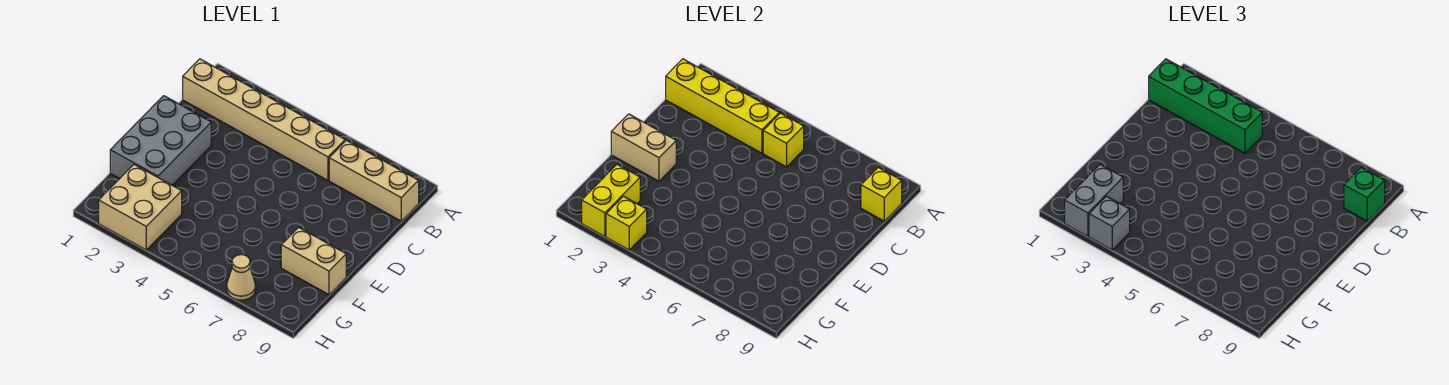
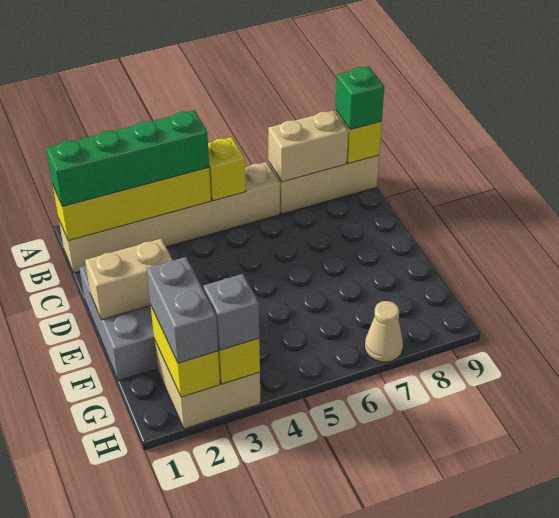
tan 1x2 brick [281,227,346,295] -> tan 1x2 brick moved to [268,110,348,182]

